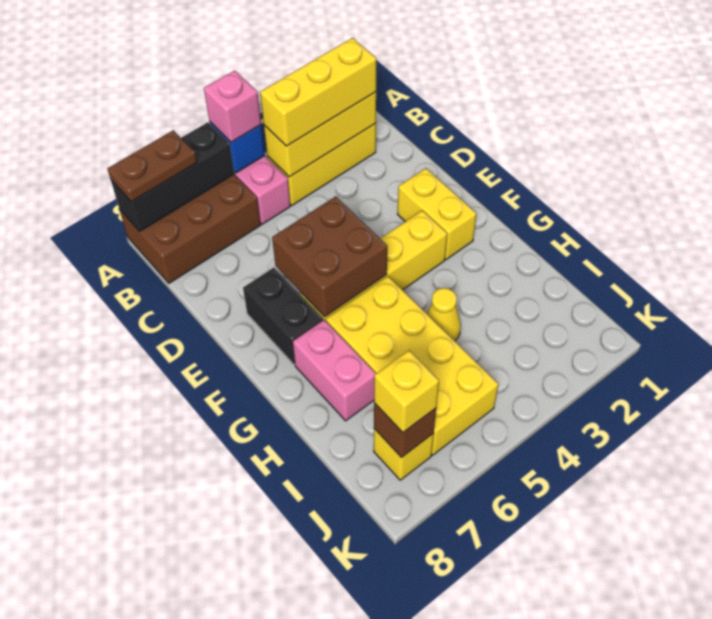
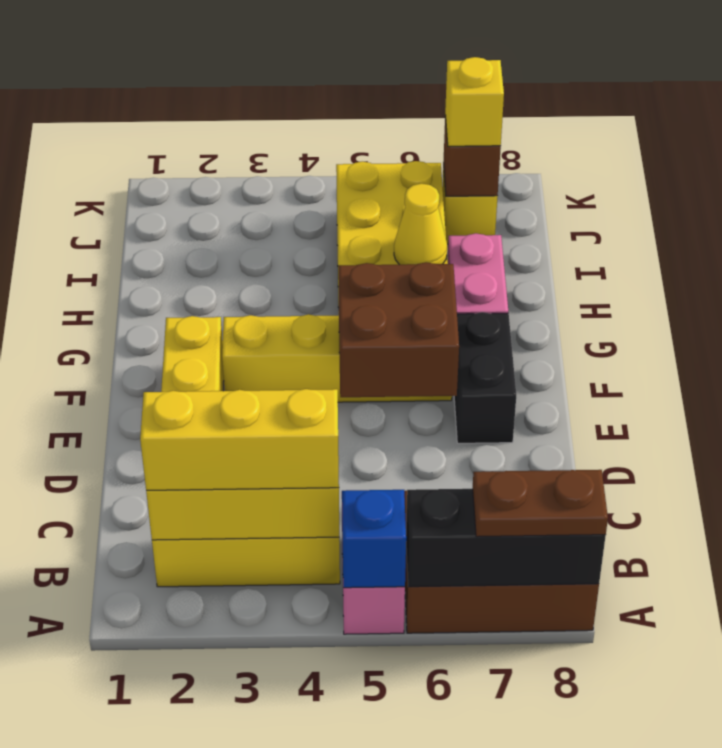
pink 1x1 brick [204,70,261,142] -> none
yellow 1x1 cone [427,288,461,341] -> yellow 1x1 cone moved to [394,184,447,265]

